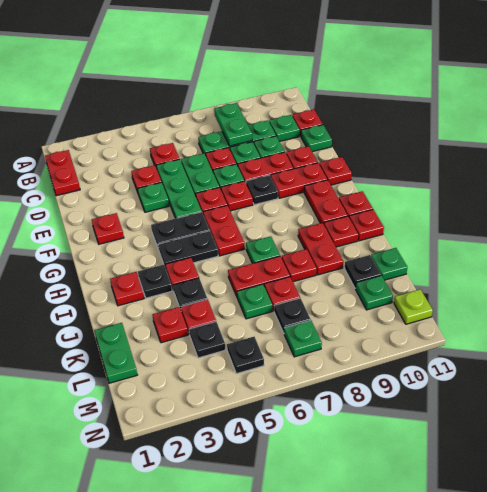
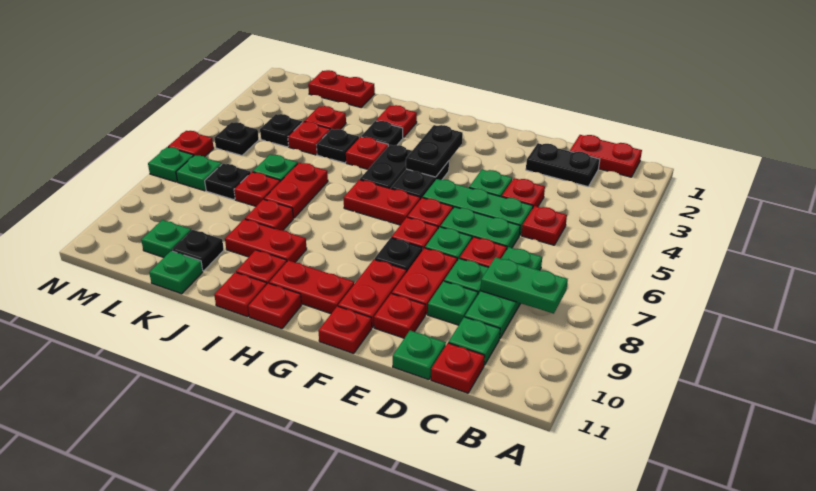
none -> black 1x2 plate [526,143,600,186]
red 1x1 plate [92,213,124,244] -> red 1x1 plate moved to [168,131,214,157]
none -> black 1x2 plate [406,125,463,177]
green 1x1 plate [246,236,280,263] -> green 1x1 plate moved to [148,147,193,182]
green 1x2 plate [94,323,137,383] -> red 1x2 plate [308,70,375,107]
lime 1x1 plate [394,289,433,324] -> none

